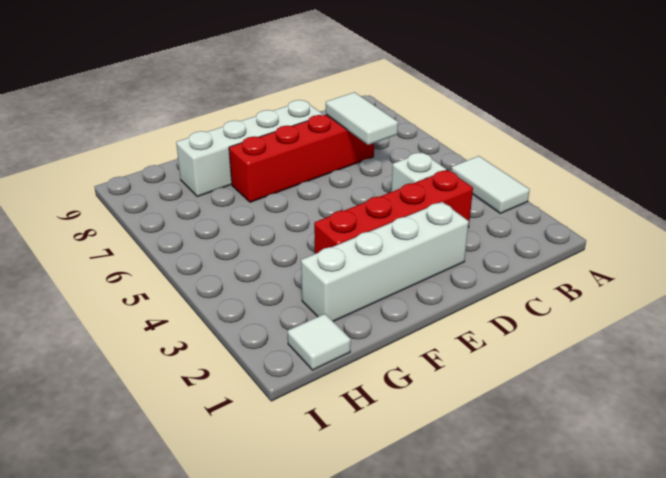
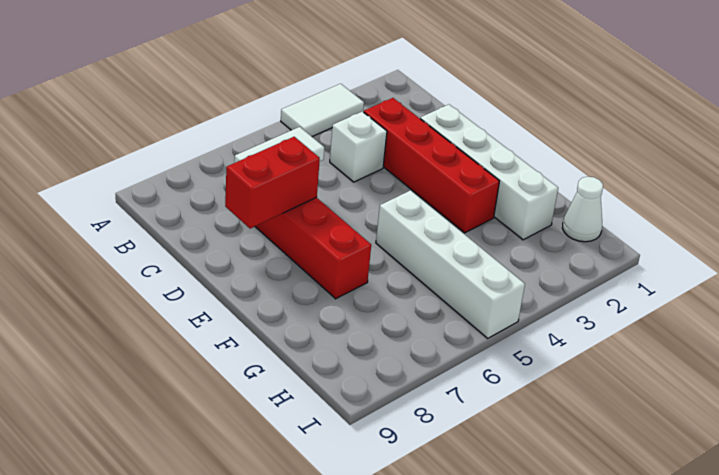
none -> red 1x2 brick [225,137,320,229]
white 1x4 brick [176,100,323,197] -> white 1x4 brick moved to [376,190,525,338]
white 1x1 tile [287,314,351,370] -> white 1x1 cone [563,177,603,242]

